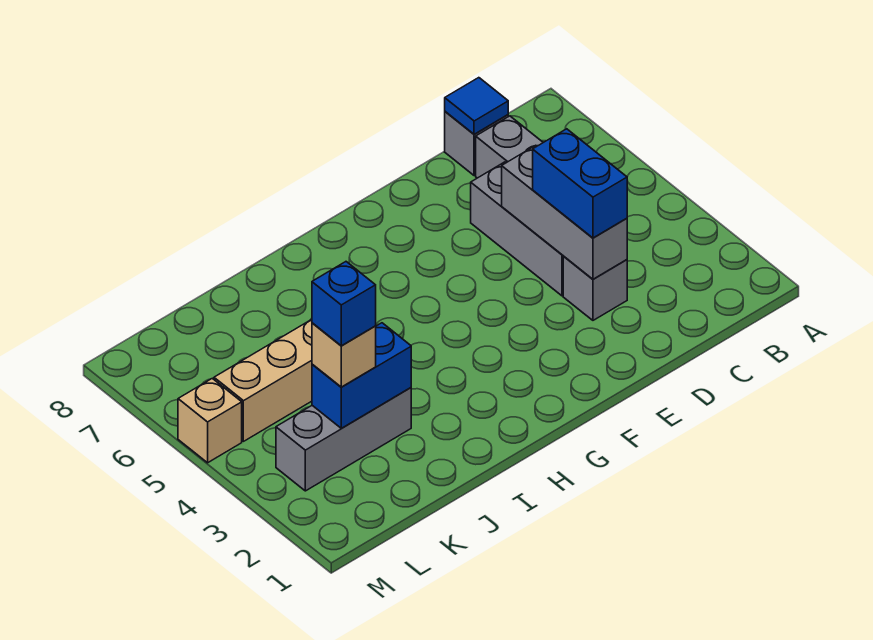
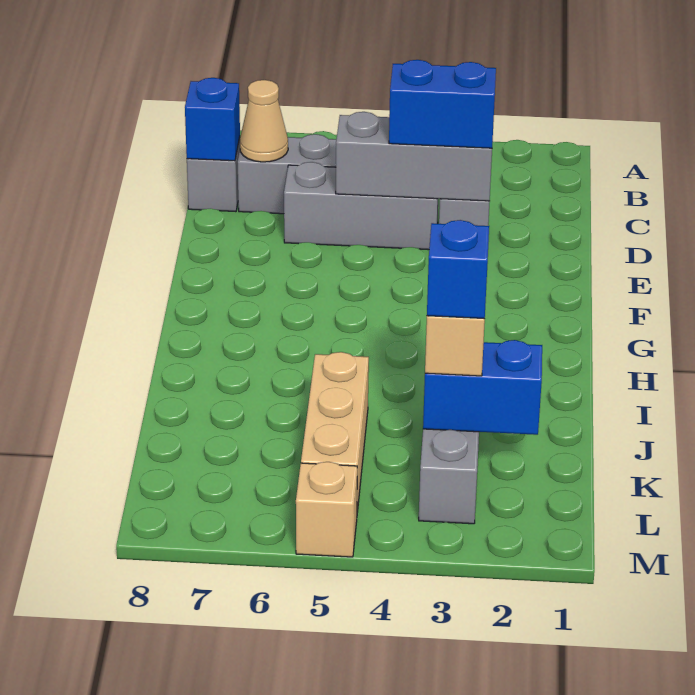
none -> tan 1x1 cone [240,80,288,162]
blue 1x1 tile [445,78,508,134] -> blue 1x1 brick [185,78,240,161]
blue 1x2 brick [312,323,411,428] -> blue 1x2 brick turned to [423,340,542,435]

